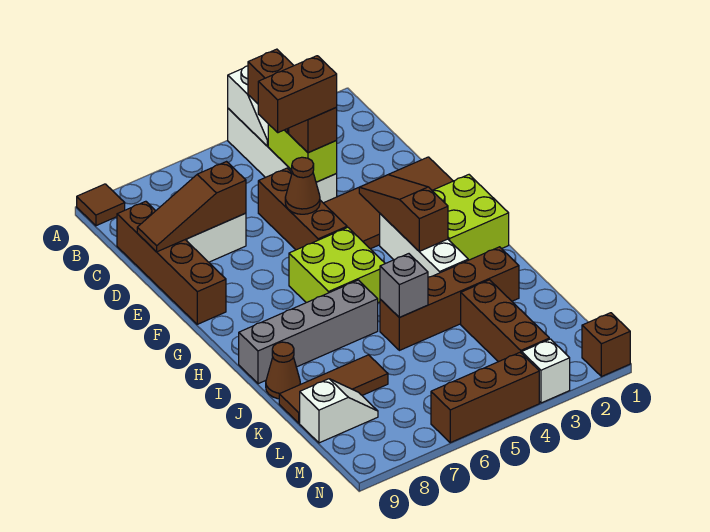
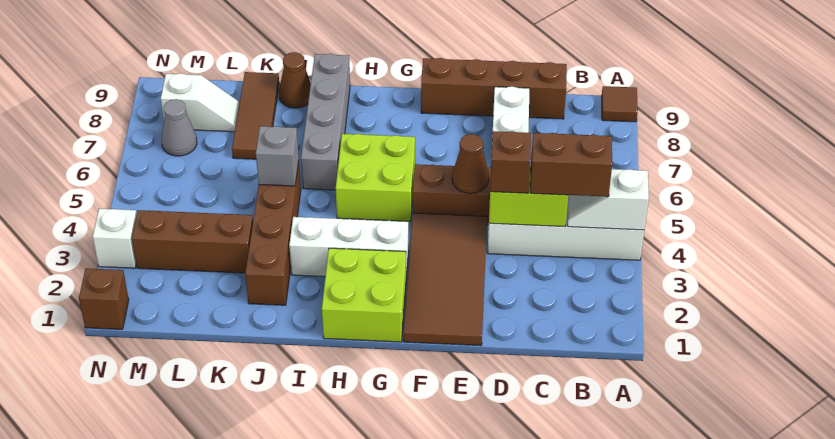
brown 1x2 brick [258,56,337,133] -> none
brown 1x3 slope [137,162,246,252] -> none
brown 1x3 slope [359,175,448,251] -> none
white 1x2 slope [300,379,378,443] -> white 1x2 slope turned to [161,73,239,132]
none -> grey 1x1 cone [162,99,197,156]
brown 1x3 brick [431,353,539,443] -> none

